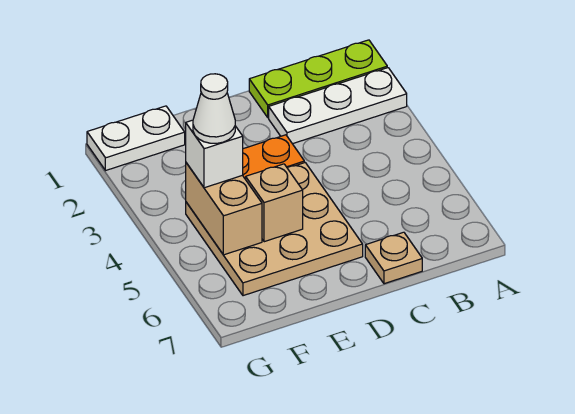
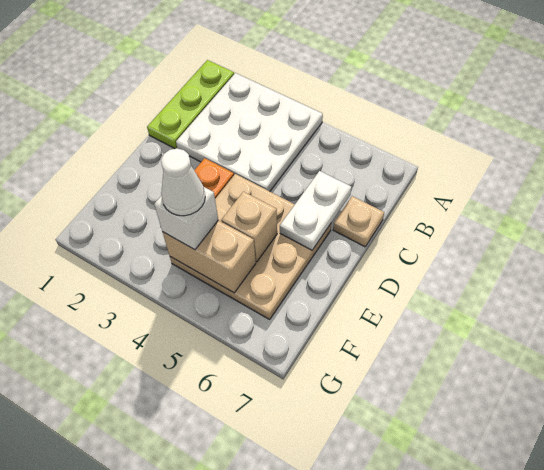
white 1x3 plate [269,68,407,144] -> white 3x3 plate [176,73,323,191]
white 1x2 plate [87,106,185,171] -> white 1x2 plate moved to [280,171,351,250]

